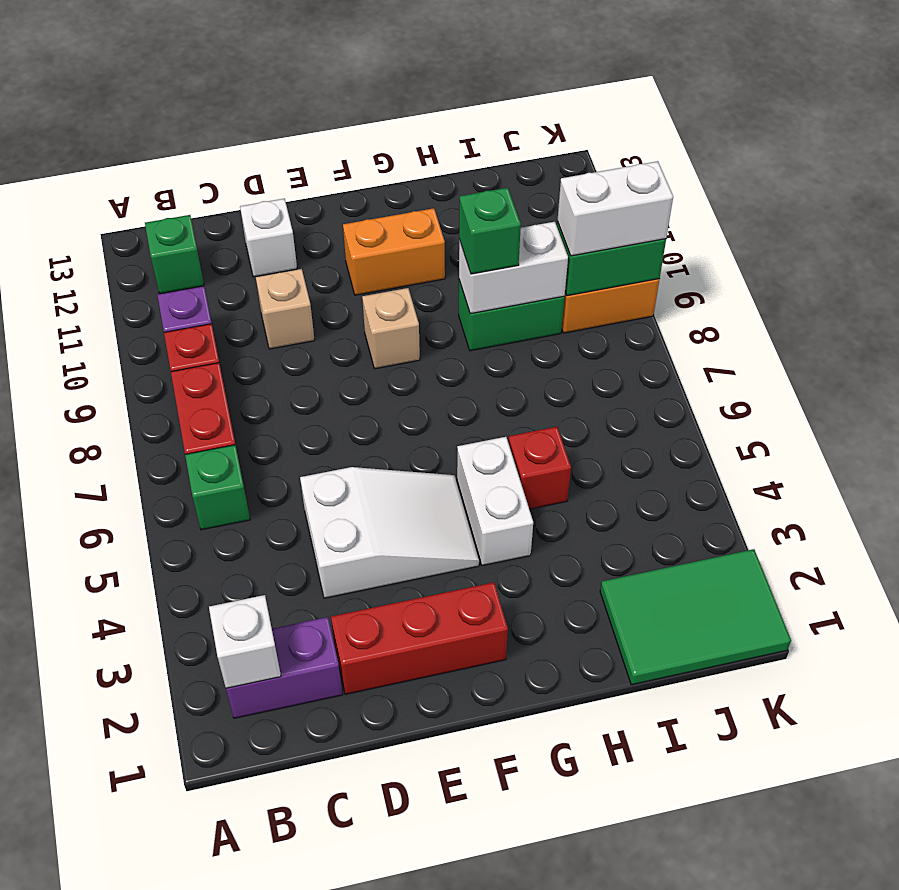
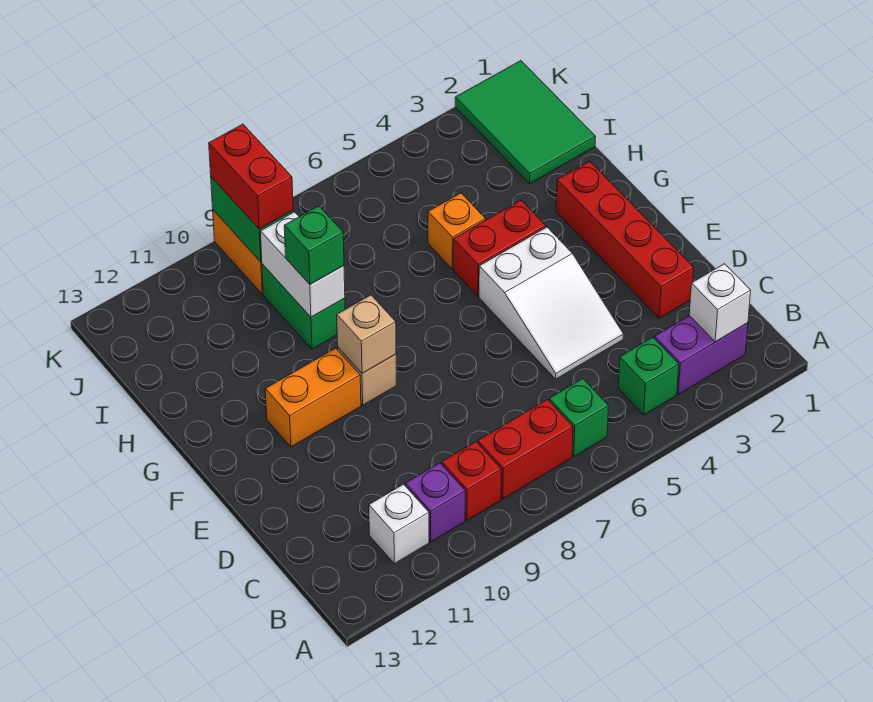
purple 1x2 brick [226,617,342,718] -> purple 1x2 brick turned to [654,316,748,394]
green 1x1 brick [145,215,204,294] -> green 1x1 brick moved to [618,337,679,415]
red 1x3 brick [331,582,508,694] -> red 1x4 brick [556,161,694,318]
white 2x3 slope [300,467,479,598] -> white 2x3 slope turned to [479,227,623,379]
tan 1x1 brick [256,269,314,349] -> tan 1x1 brick moved to [337,295,396,373]
white 1x1 brick [240,199,297,277] -> white 1x1 brick moved to [369,484,429,564]
orange 1x2 brick [343,208,445,295] -> orange 1x2 brick turned to [265,348,361,447]
white 1x2 brick [457,437,533,566] -> red 1x2 brick [453,200,546,296]
red 1x1 brick [508,427,571,509] -> orange 1x1 brick [428,193,485,269]
white 1x2 brick [557,161,673,256] -> red 1x2 brick [209,124,293,229]

